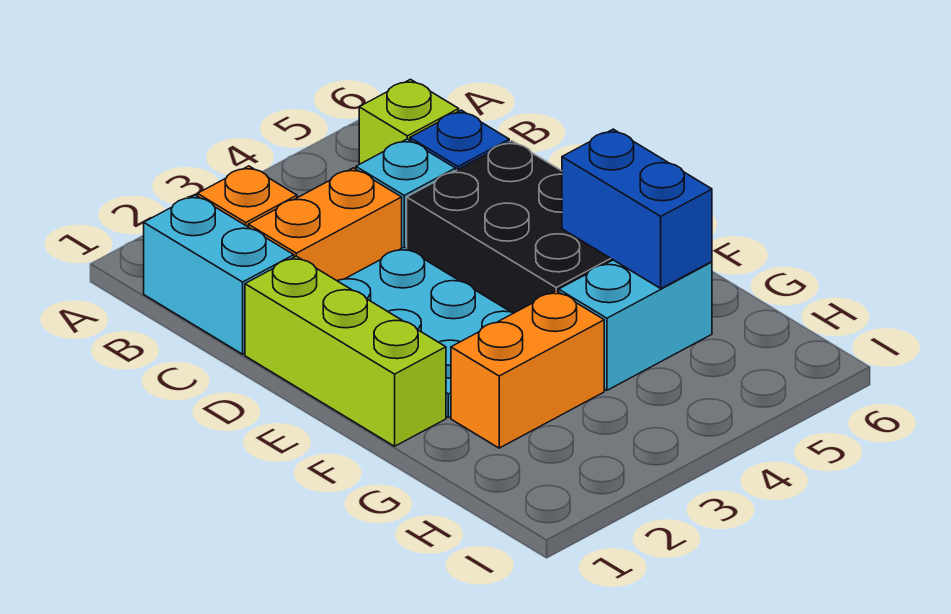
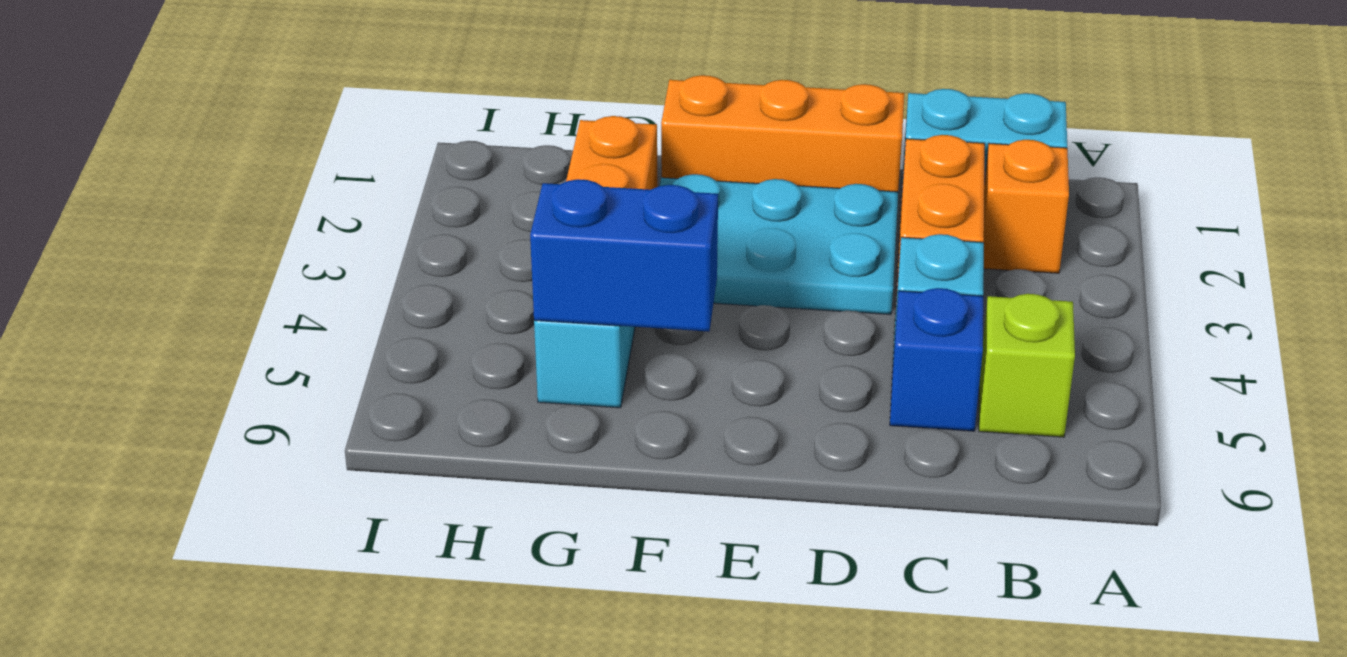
lime 1x3 brick [245,256,446,446] -> orange 1x3 brick [661,75,904,192]
black 2x3 brick [407,141,612,313] -> none

